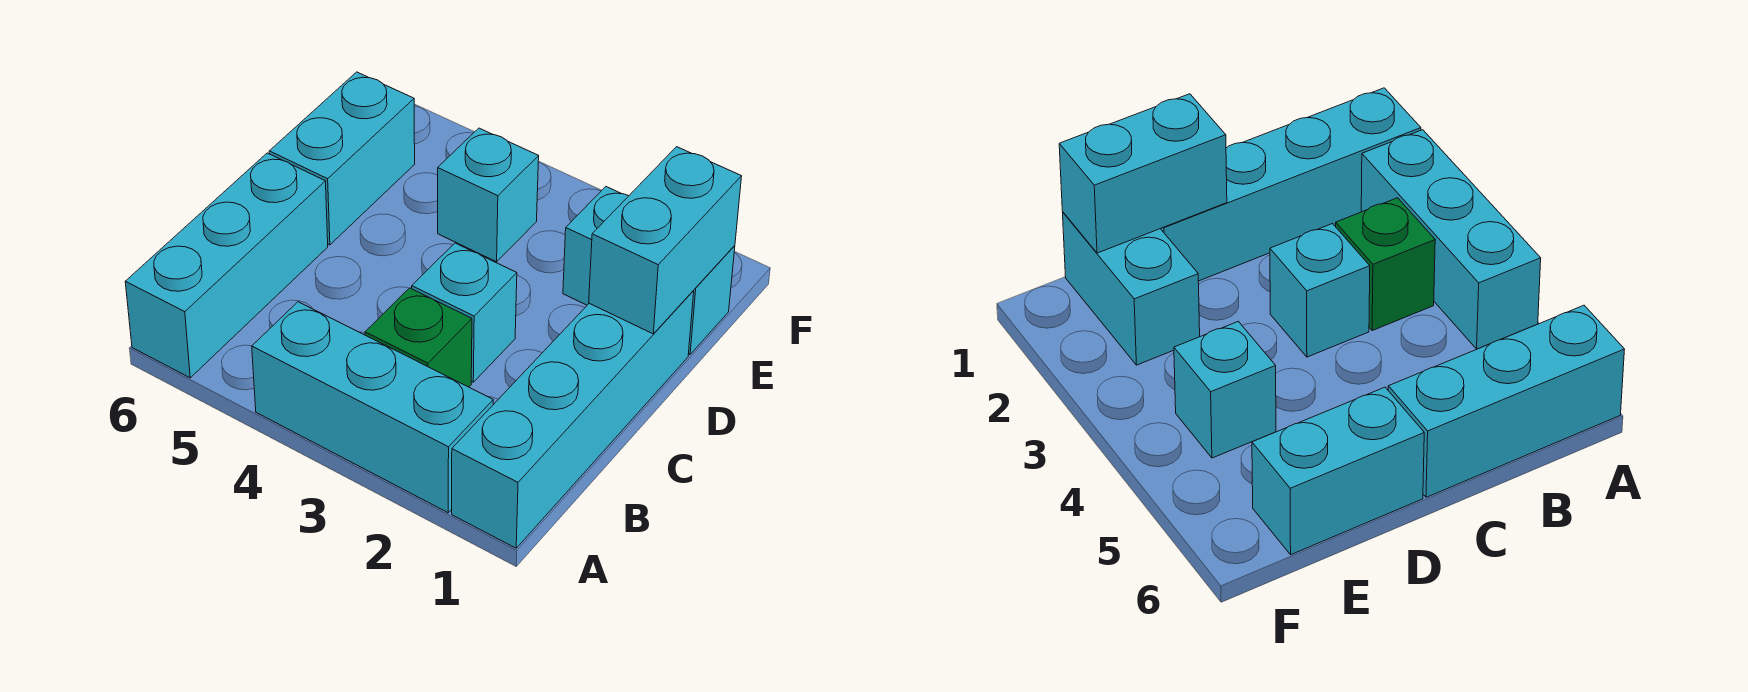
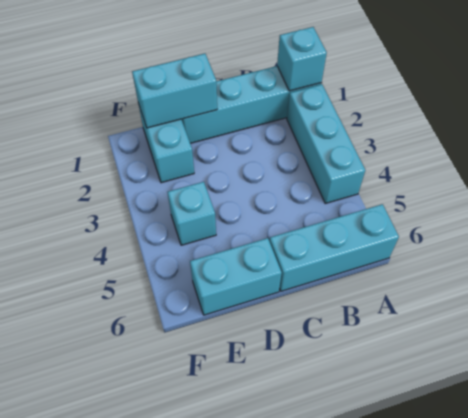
green 1x1 brick [365,288,472,387] -> none
cyan 1x1 brick [412,243,517,382] -> cyan 1x1 brick moved to [277,27,327,91]

